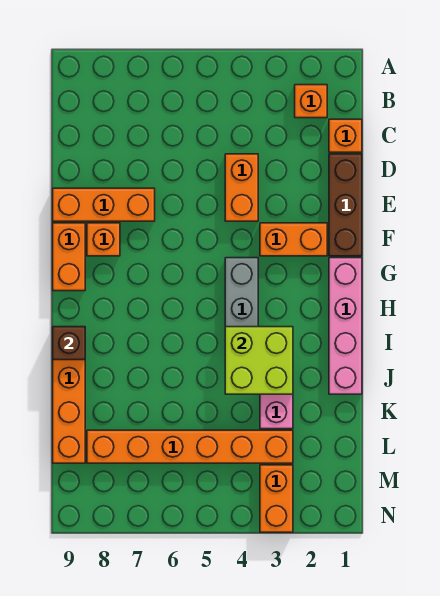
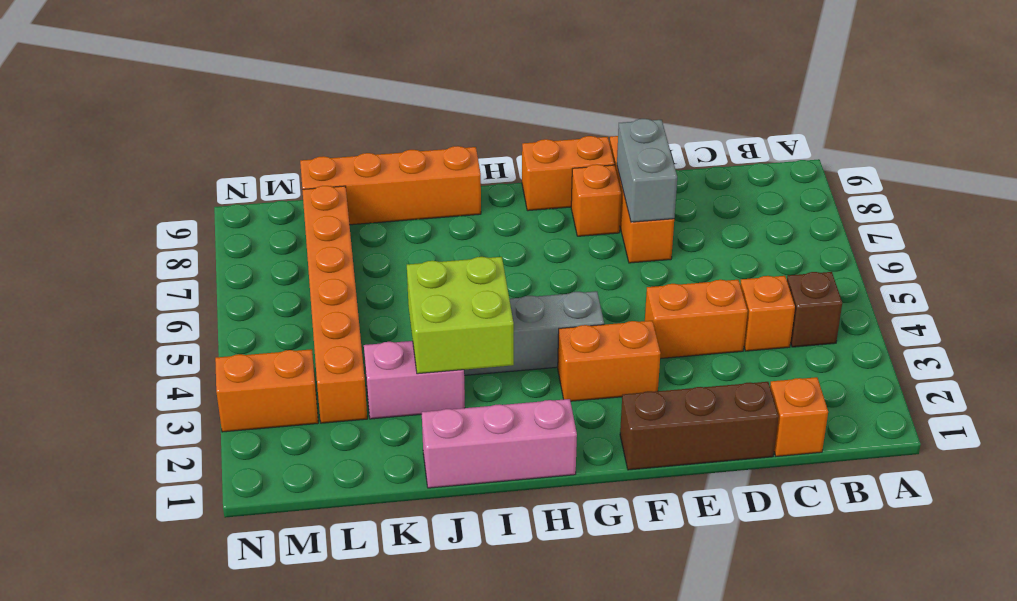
orange 1x1 brick [295,85,327,118] -> orange 1x1 brick moved to [740,276,795,351]
none -> grey 1x2 brick [617,119,677,222]
orange 1x2 brick [260,223,327,256] -> orange 1x2 brick turned to [558,321,661,401]
pink 1x4 brick [329,258,362,394] -> pink 1x3 brick [422,399,577,488]
brown 1x1 brick [53,327,85,360] -> brown 1x1 brick moved to [787,272,842,347]

